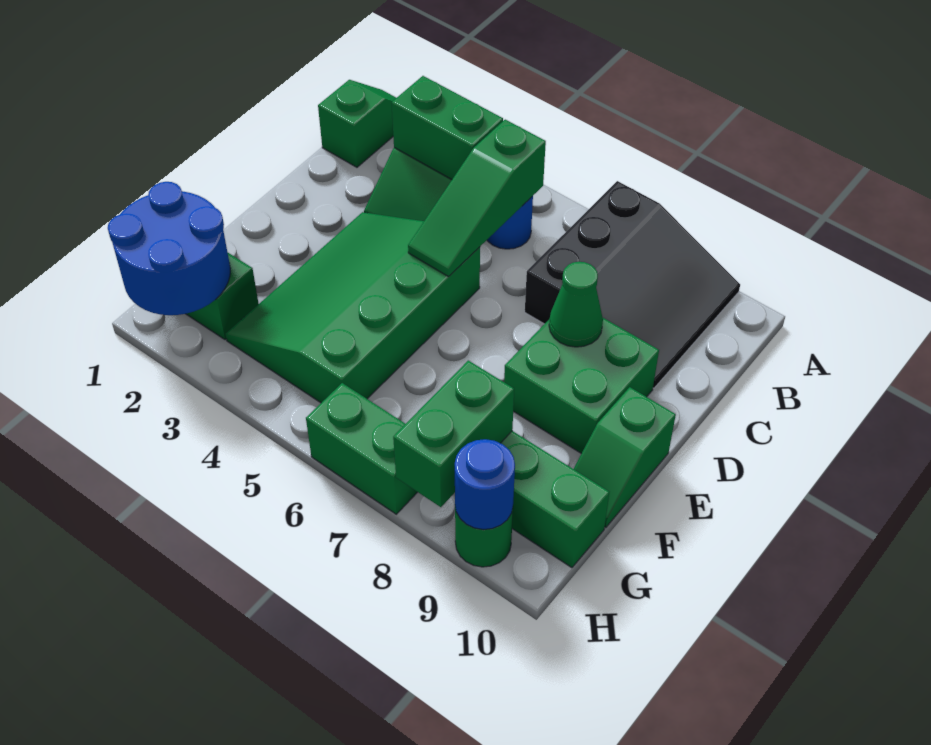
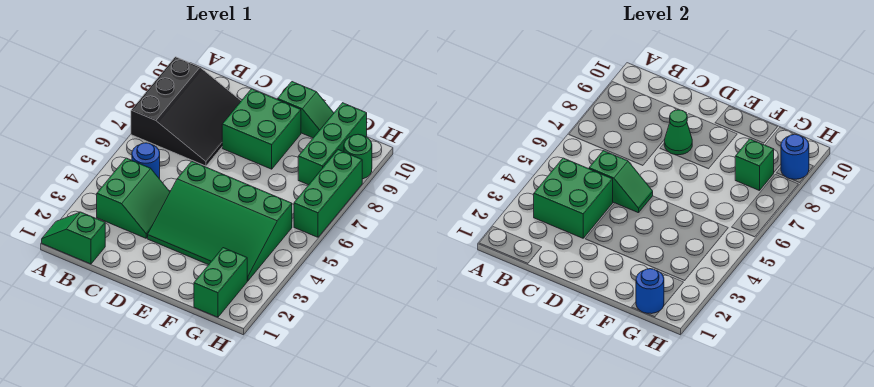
black 3x3 slope [525,181,740,388] -> black 3x3 slope turned to [131,57,241,166]
green 1x2 brick [392,76,503,179] -> green 2x2 brick [534,158,613,238]
green 1x3 slope [408,120,546,277] -> green 1x2 slope [589,151,653,213]
blue 2x2 round brick [108,182,230,315] -> blue 1x1 round brick [636,269,664,314]
green 1x2 brick [393,360,514,507] -> green 1x1 brick [735,139,774,191]
green 1x2 brick [306,383,417,514] -> green 1x3 brick [294,150,362,237]

